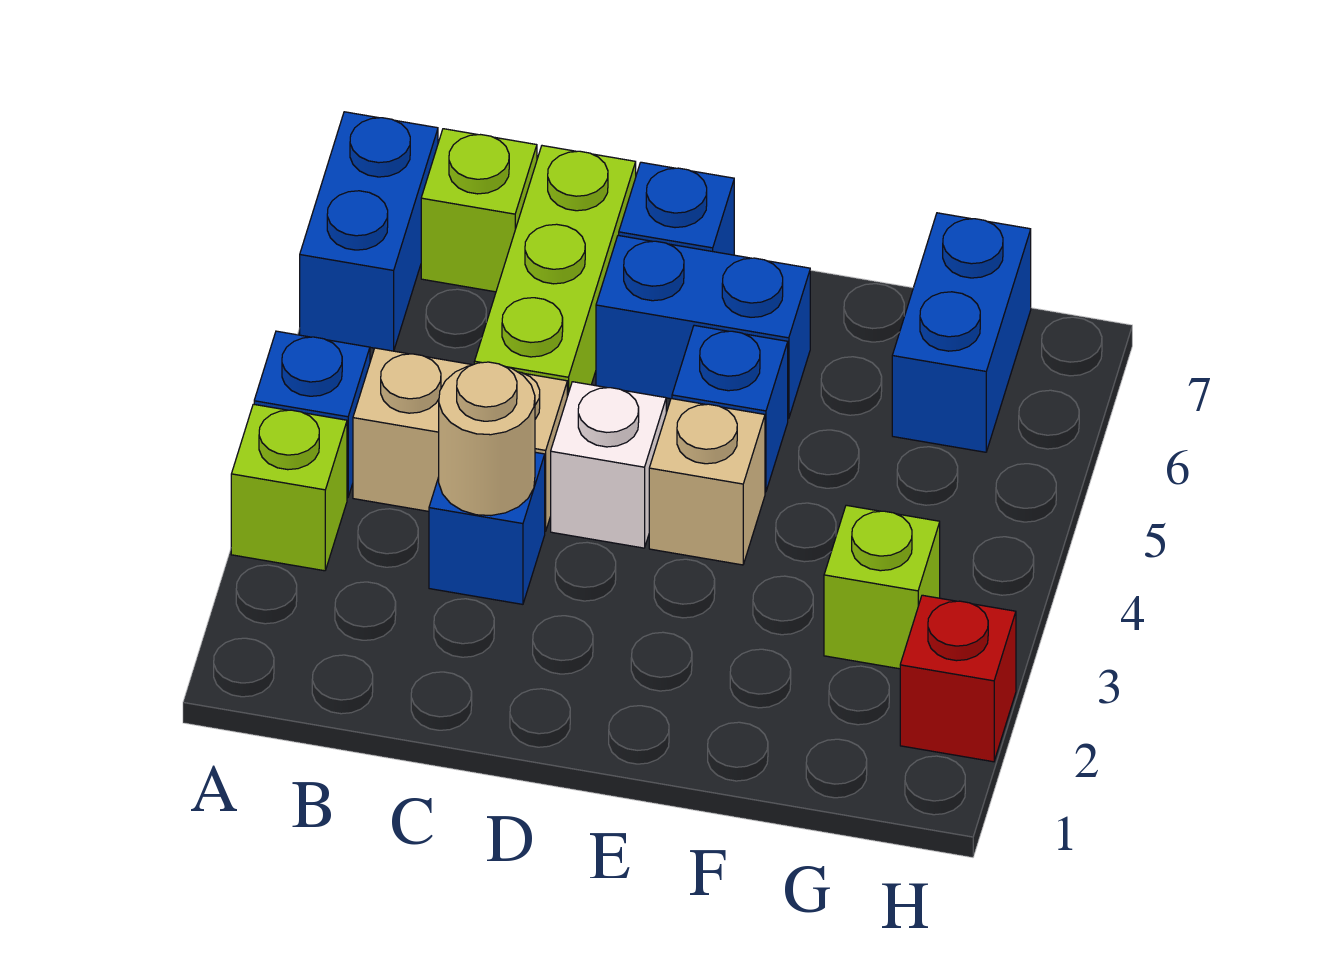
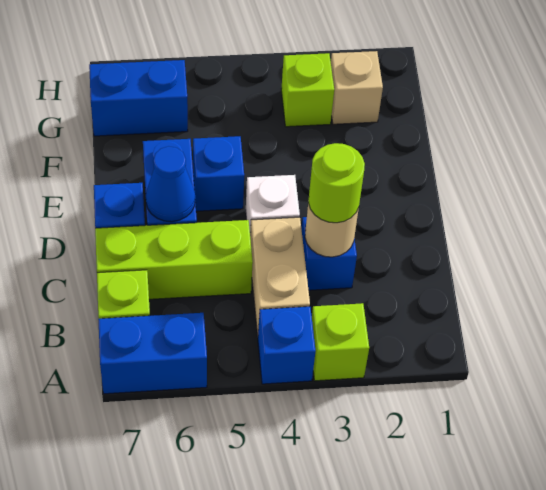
none -> lime 1x1 round brick [308,143,365,223]
none -> blue 1x1 cone [146,146,195,222]
tan 1x1 brick [649,399,765,565] -> tan 1x1 brick moved to [331,51,383,124]
red 1x1 brick [900,595,1016,762] -> none

